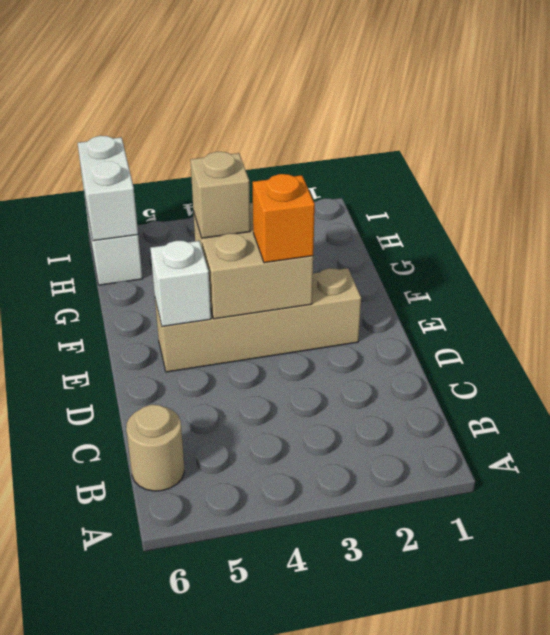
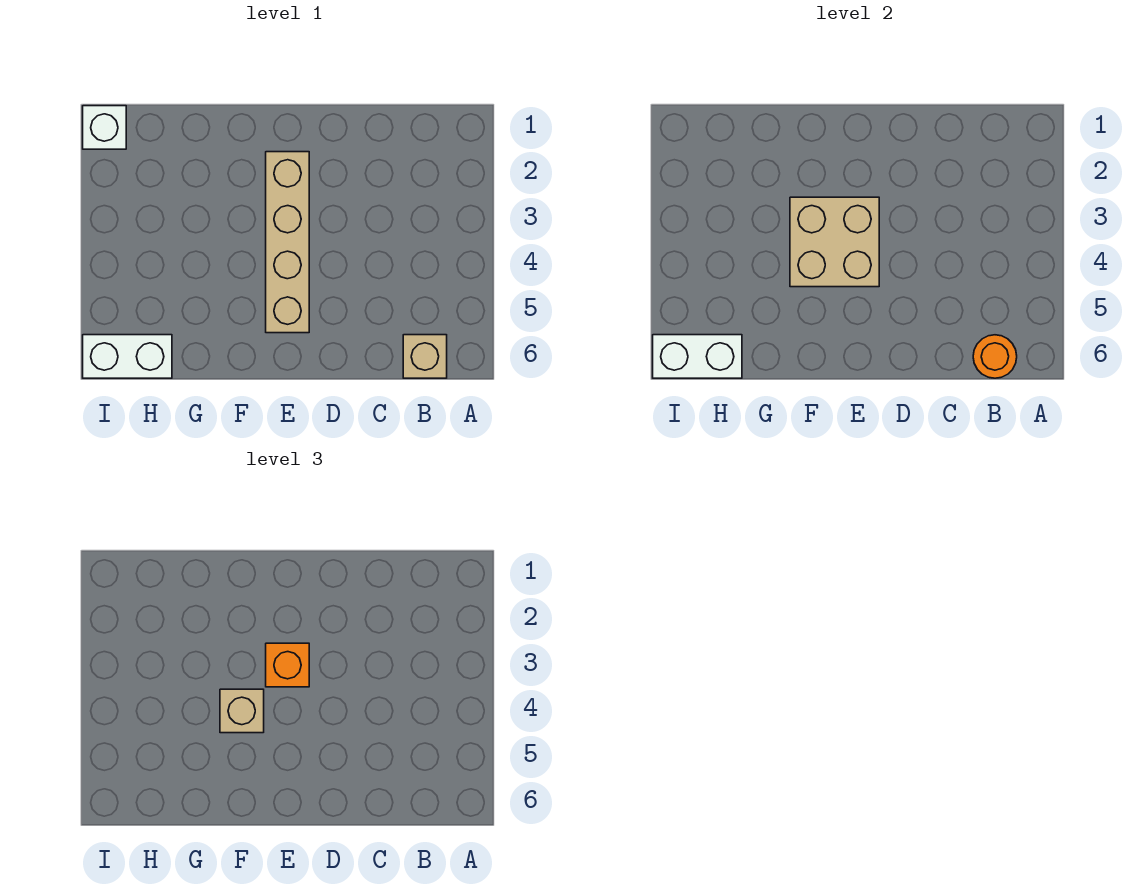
tan 1x1 round brick [126,405,184,491] -> tan 1x1 brick [403,335,447,378]
none -> orange 1x1 round brick [973,335,1017,378]
white 1x1 brick [150,241,211,327] -> white 1x1 brick moved to [83,106,126,149]

